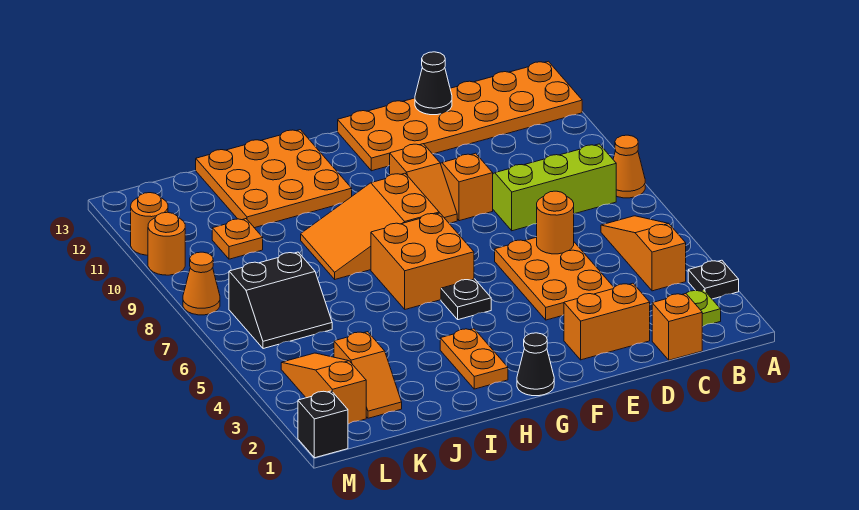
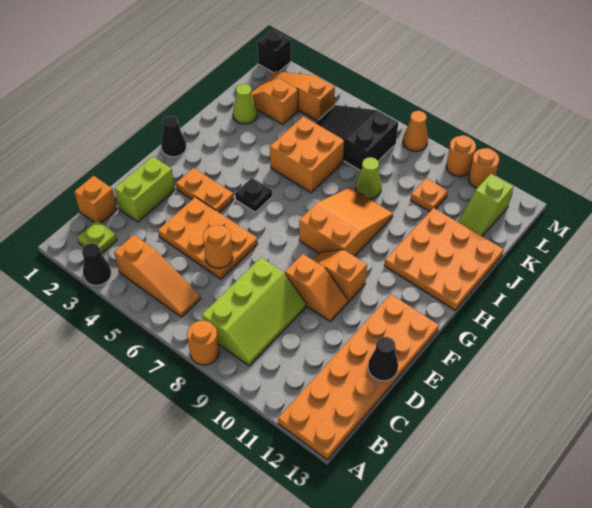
black 1x1 plate [688,260,739,299] -> black 1x1 cone [82,243,111,285]
orange 1x1 cone [613,135,645,198] -> orange 1x1 round brick [187,320,219,365]
orange 1x2 brick [564,283,650,360] -> lime 1x2 brick [114,156,175,222]
orange 2x2 brick [371,213,474,309] -> orange 2x2 brick moved to [270,116,345,192]
orange 1x2 plate [440,329,508,389] -> orange 1x2 plate moved to [176,168,234,213]
none -> lime 1x1 cone [233,84,257,124]
none -> lime 1x1 cone [356,157,382,199]
black 2x2 slope [229,252,332,349] -> black 2x3 slope [316,105,398,171]
none -> lime 1x2 slope [458,174,513,236]
orange 1x3 slope [281,353,366,424] -> orange 1x3 slope turned to [262,71,335,121]

